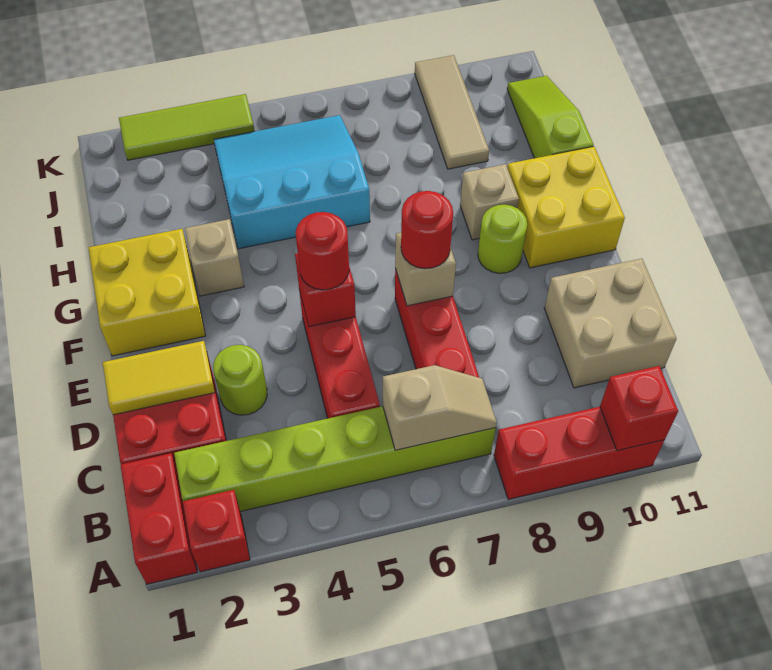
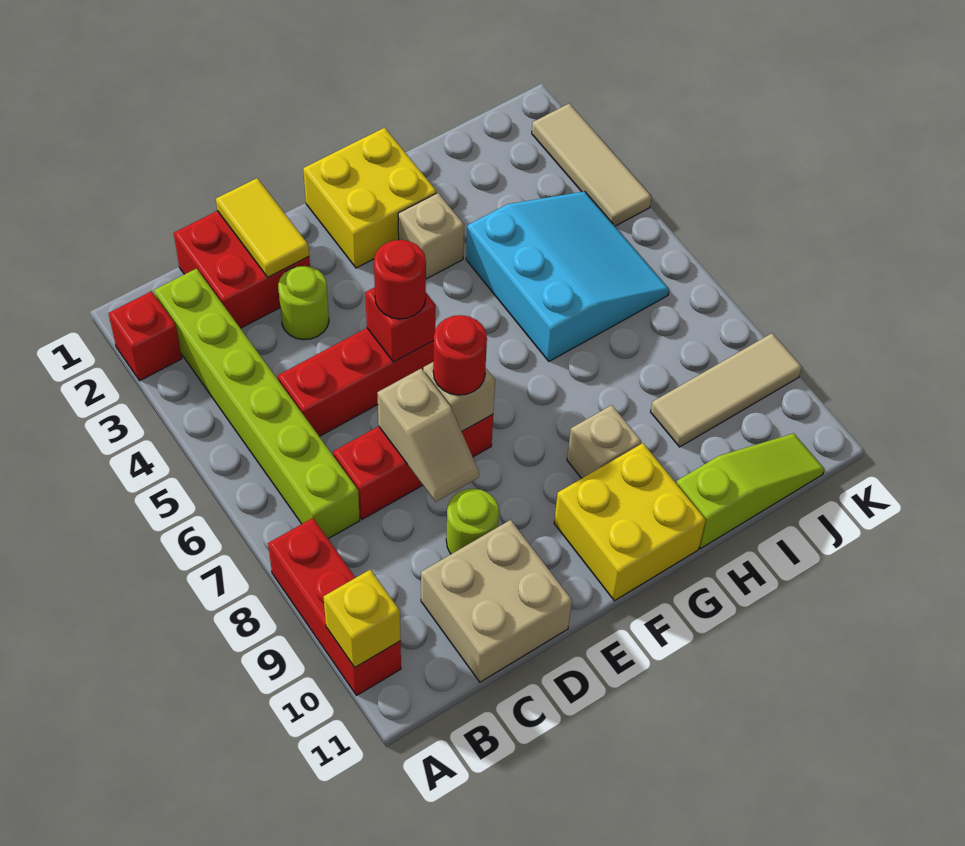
red 1x2 brick [121,453,197,584] -> none
red 1x1 brick [600,366,678,451] -> yellow 1x1 brick [324,570,401,667]
tan 1x2 slope [383,365,497,450] -> tan 1x2 slope moved to [377,369,479,502]
lime 1x1 round brick [478,205,527,273] -> lime 1x1 round brick moved to [446,489,499,554]
lime 1x3 tile [119,94,254,160] -> tan 1x3 tile [532,104,651,226]

